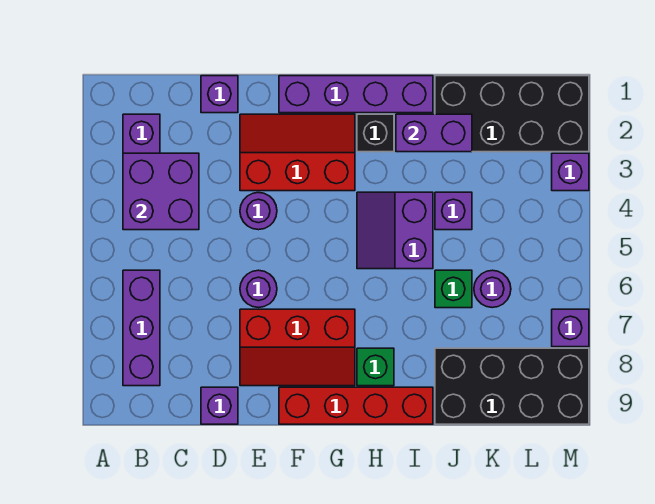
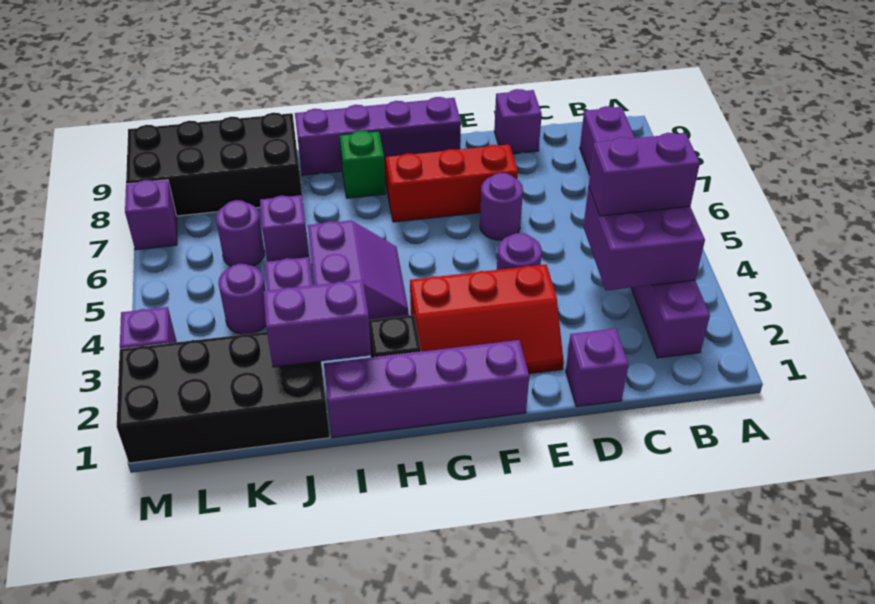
none -> purple 1x2 brick [589,133,700,216]
red 1x4 brick [279,387,433,424] -> purple 1x4 brick [295,97,461,175]
green 1x1 brick [435,270,472,308] -> purple 1x1 brick [260,195,309,262]
none -> purple 1x1 round brick [218,264,266,334]

